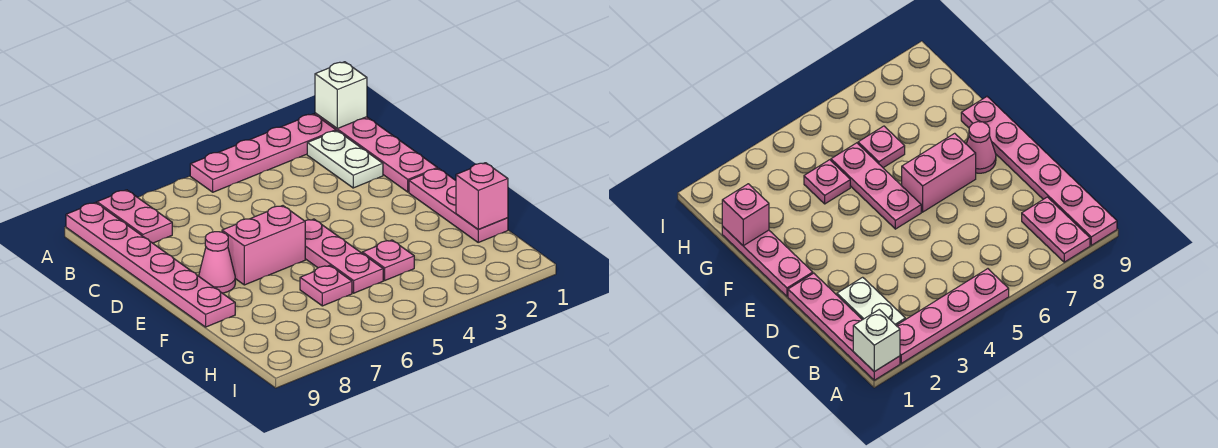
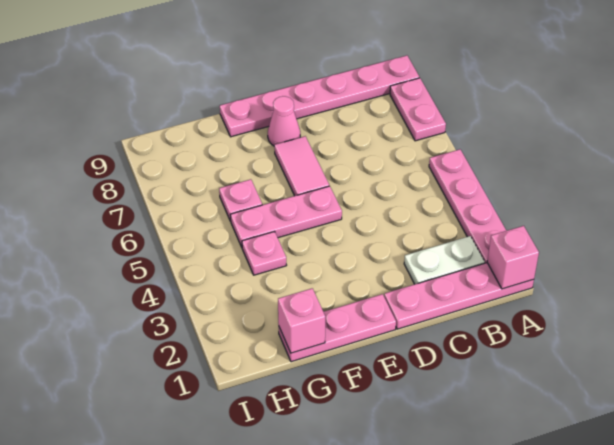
white 1x1 brick [315,62,367,129] -> pink 1x1 brick [487,226,539,289]
pink 1x2 plate [97,190,172,243] -> pink 1x2 plate turned to [390,78,446,141]
pink 1x2 brick [222,206,305,285] -> pink 1x2 tile [274,136,329,196]

